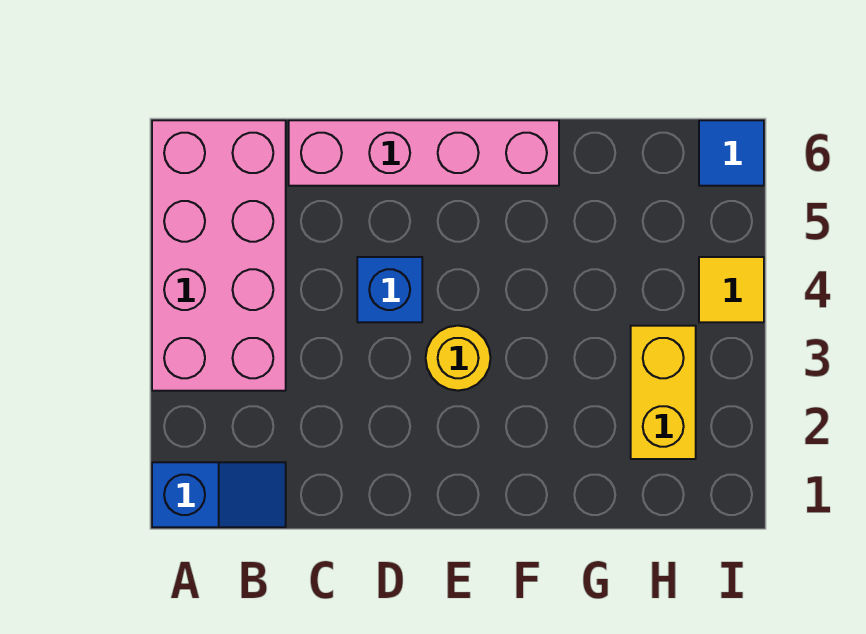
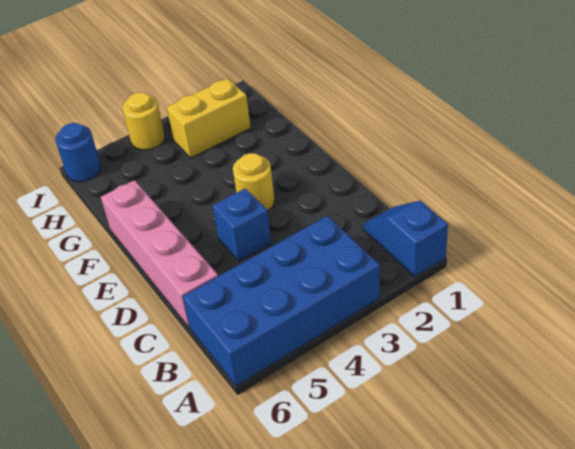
pink 2x4 brick [152,120,286,391] -> blue 2x4 brick [183,216,380,386]
yellow 1x1 tile [699,257,764,322] -> yellow 1x1 round brick [123,92,165,150]
blue 1x1 tile [699,120,764,186] -> blue 1x1 round brick [55,123,101,182]

